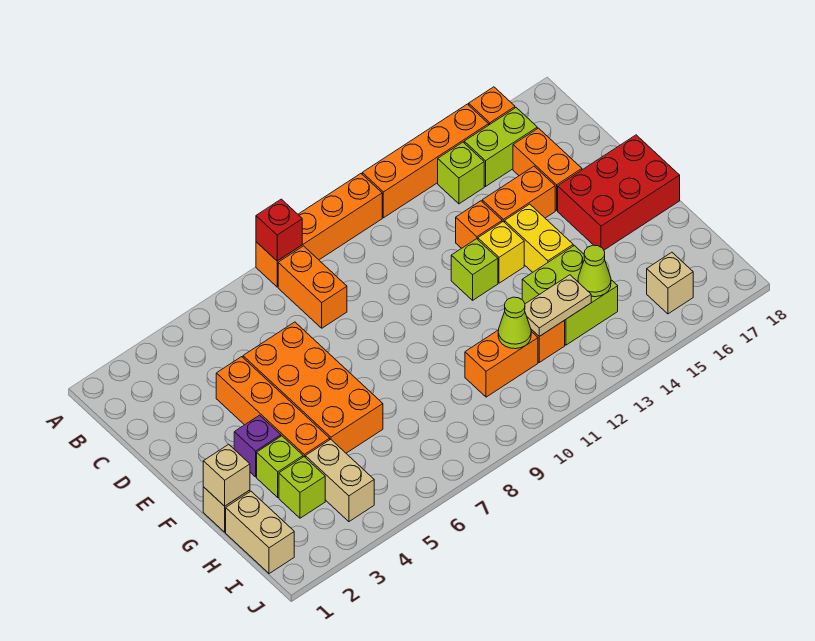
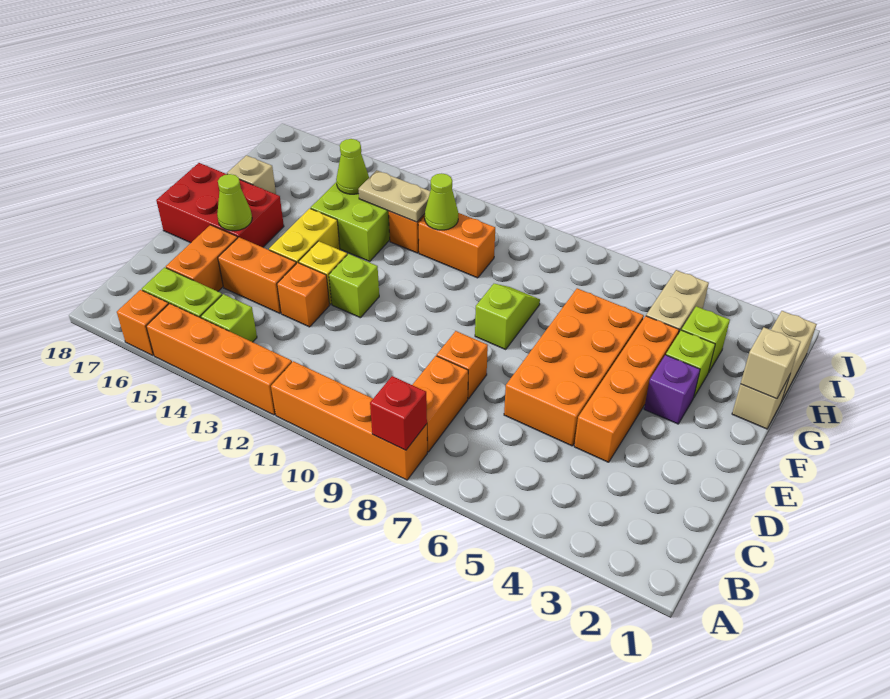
none -> orange 1x1 brick [437,331,488,399]
none -> lime 1x1 cone [217,174,252,231]
none -> lime 1x2 slope [475,284,540,349]
tan 1x1 brick [647,252,693,314] -> tan 1x1 brick moved to [227,155,276,194]

